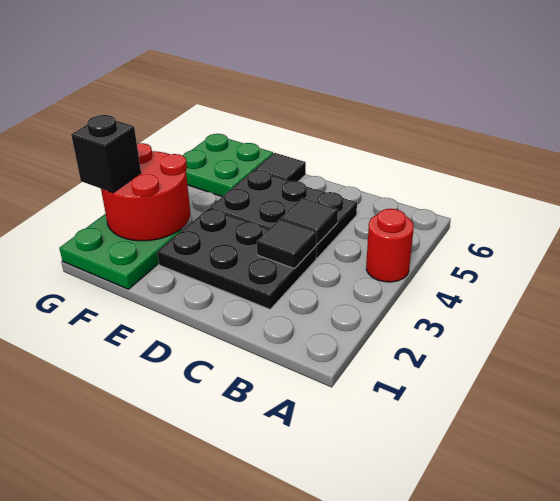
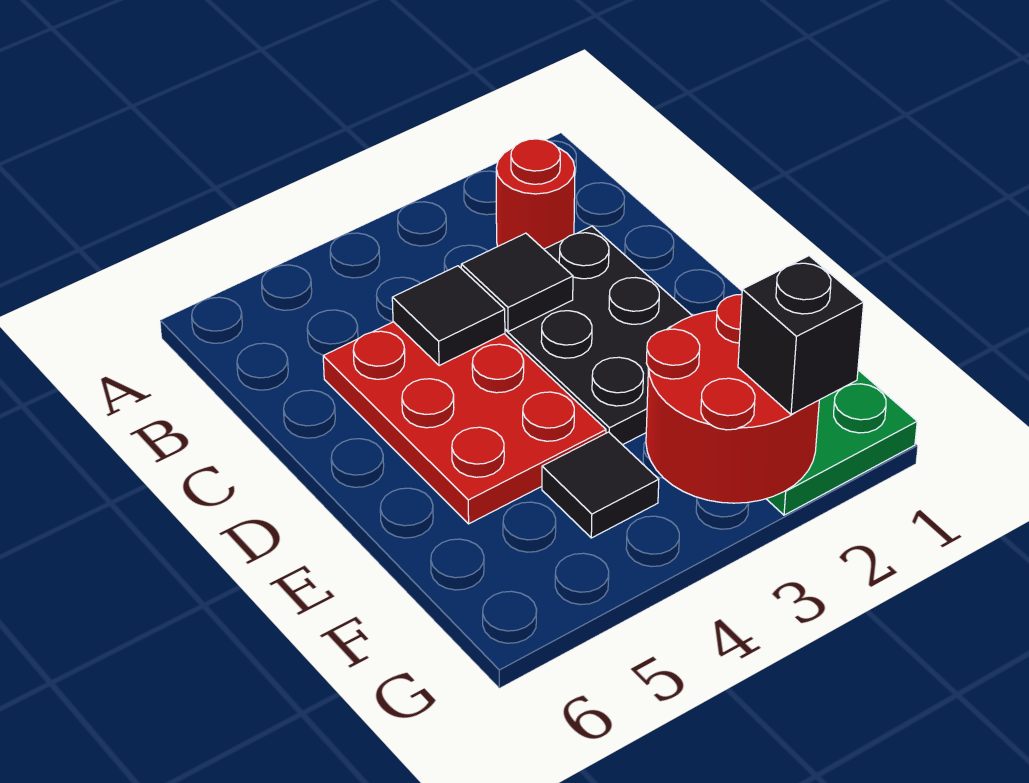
red 1x1 round brick [366,209,414,282] -> red 1x1 round brick moved to [496,139,575,249]
black 2x3 plate [210,170,357,258] -> red 2x3 plate [323,322,606,524]
black 1x1 tile [255,153,306,181] -> black 1x1 tile moved to [542,432,659,538]
green 2x2 plate [183,134,273,197] -> none

